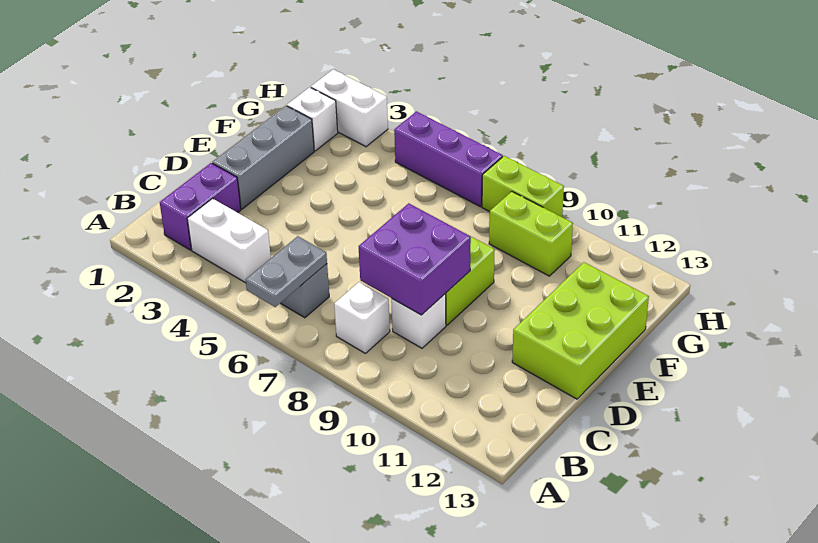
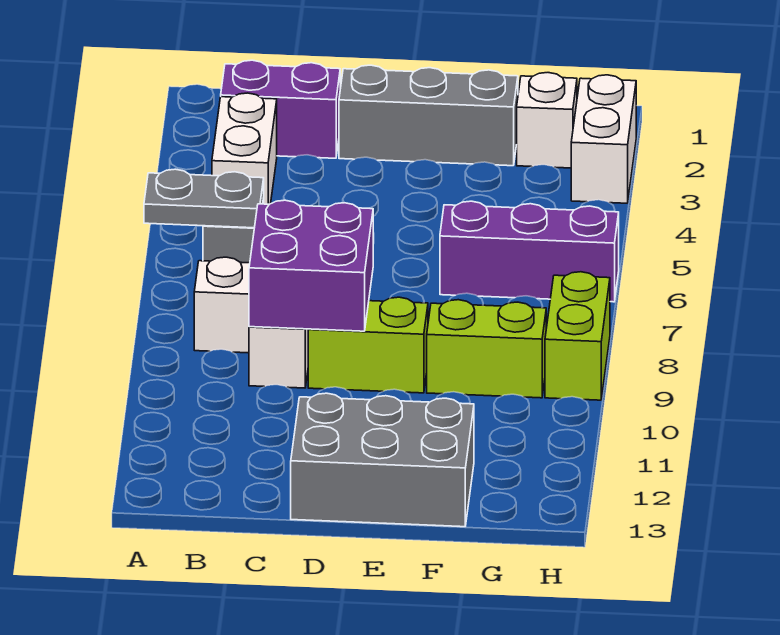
lime 2x3 brick [512,262,649,399] -> grey 2x3 brick [291,393,474,527]
lime 1x2 brick [489,192,573,276] -> lime 1x2 brick turned to [427,300,546,398]
purple 1x3 brick [394,111,503,207] -> purple 1x3 brick turned to [440,201,619,302]

